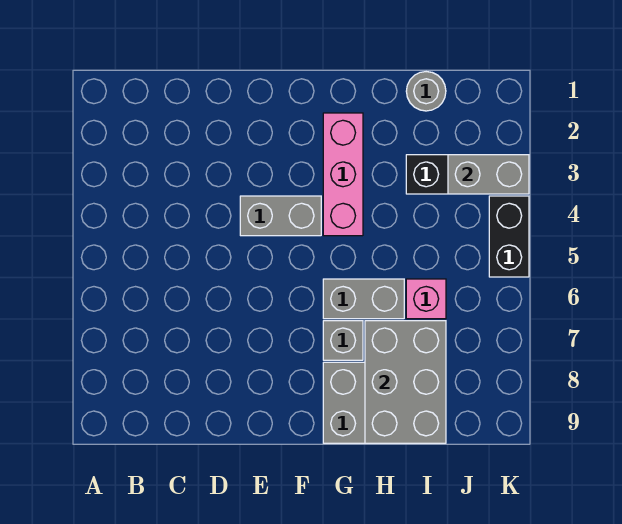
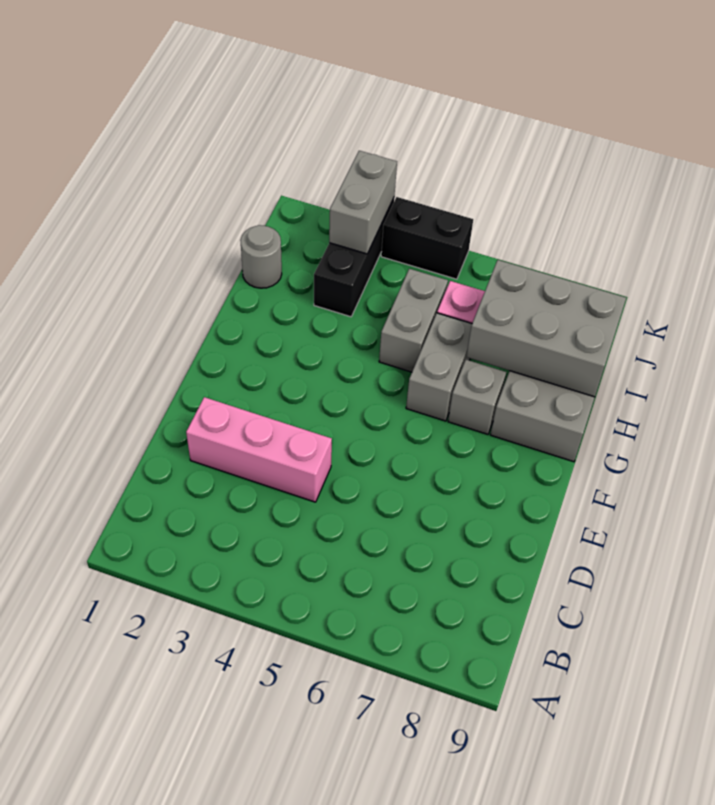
grey 1x2 brick [240,196,321,236] -> grey 1x2 brick moved to [379,269,448,372]
pink 1x3 brick [323,113,363,236] -> pink 1x3 brick moved to [186,397,332,502]

